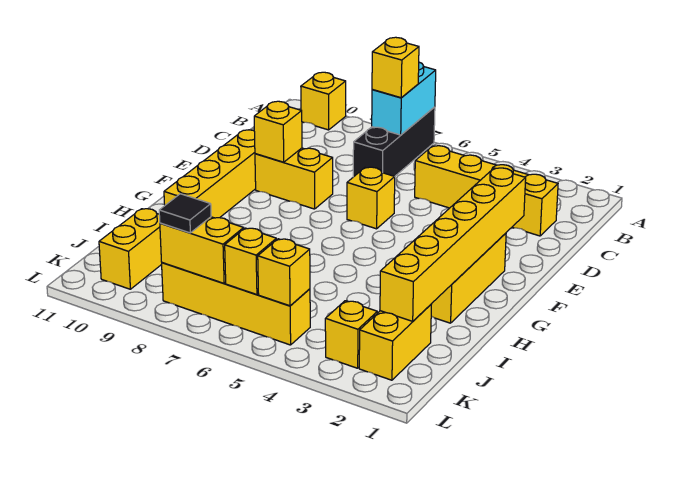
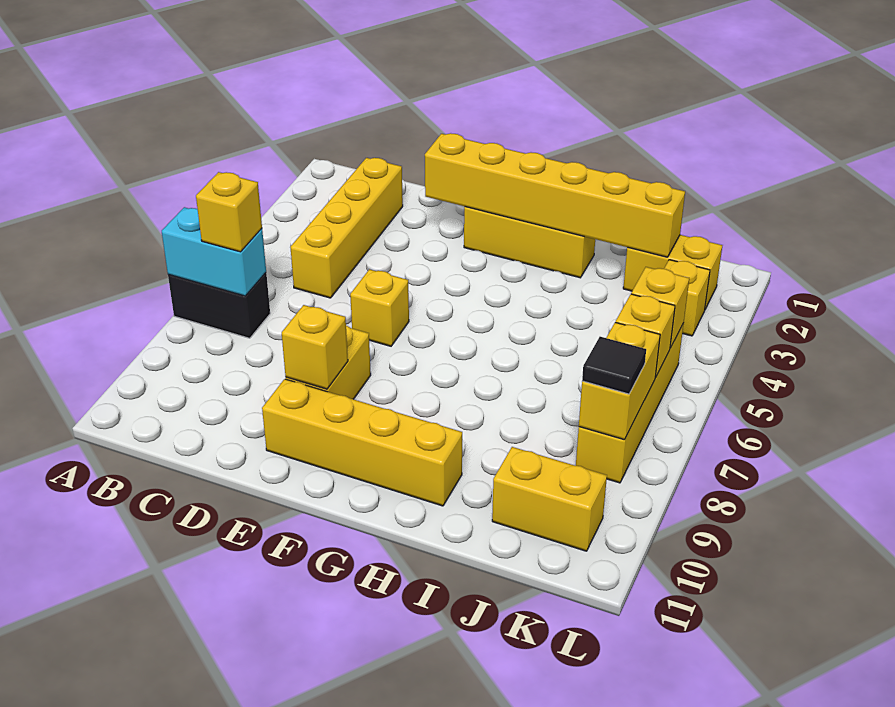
black 1x3 brick [353,107,435,177] -> black 1x2 brick [168,273,270,338]
yellow 1x1 brick [301,72,346,130] -> none

